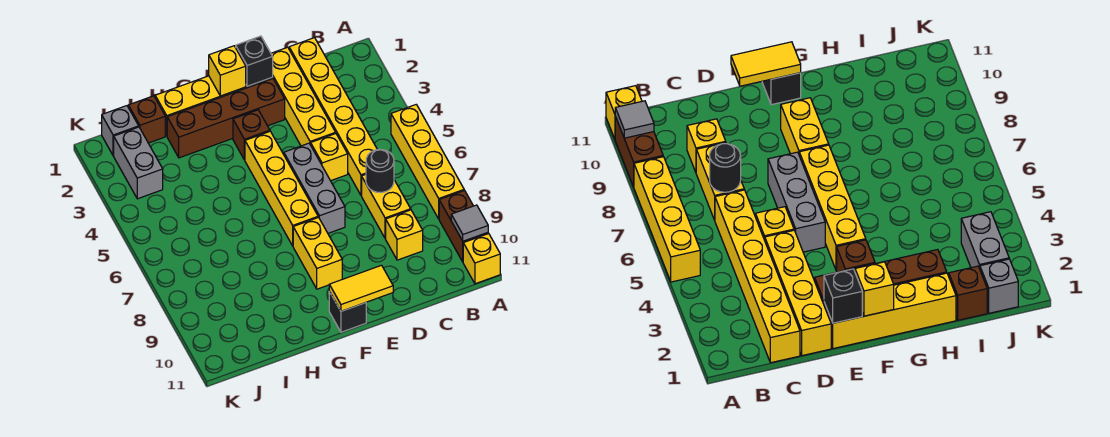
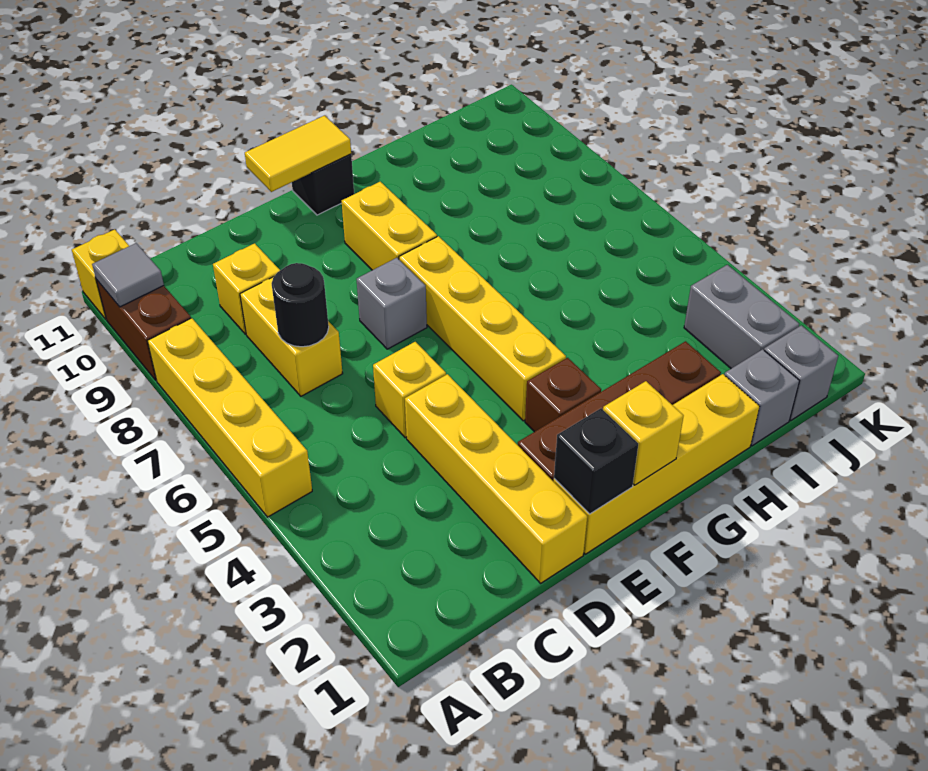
yellow 1x6 brick [289,38,377,195] -> none
grey 1x3 brick [284,143,345,233] -> grey 1x1 brick [357,258,427,349]
brown 1x1 brick [128,96,165,143] -> grey 1x1 brick [724,349,799,446]

